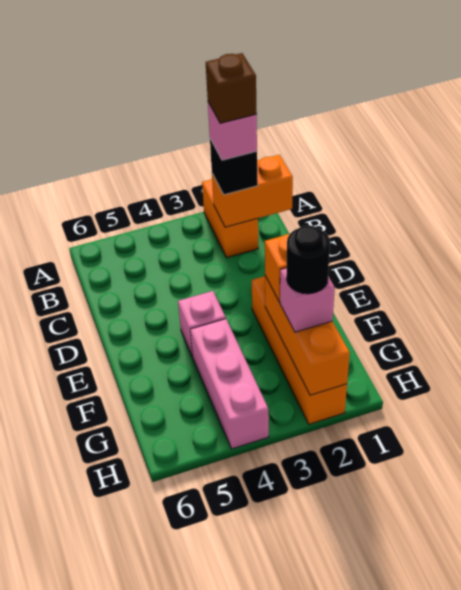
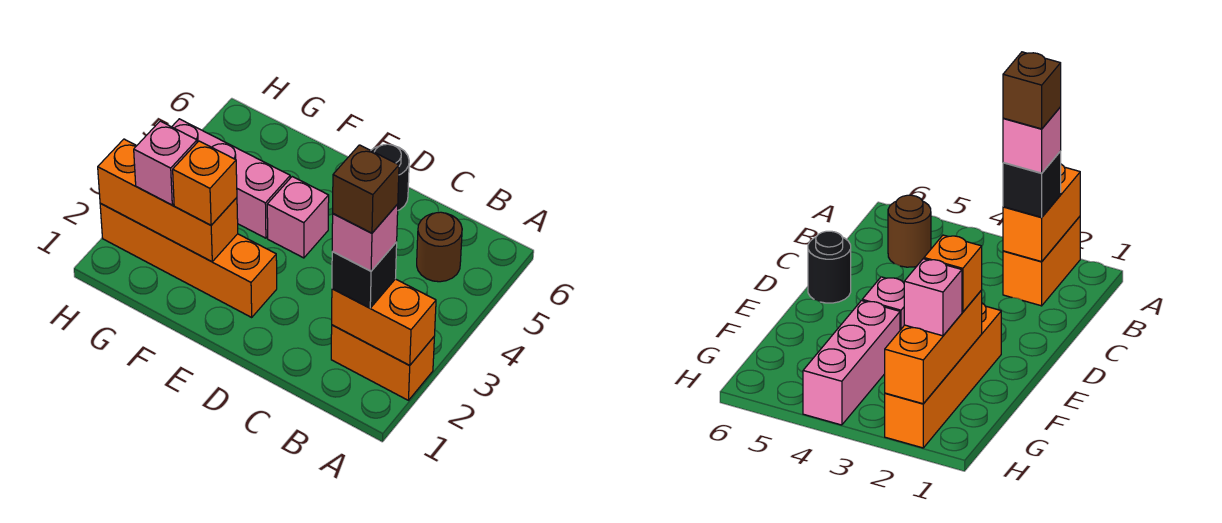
orange 1x2 brick [212,155,293,227] -> orange 1x2 brick turned to [332,279,436,365]
none -> brown 1x1 round brick [417,212,462,282]
black 1x1 round brick [286,225,330,294] -> black 1x1 round brick moved to [371,144,409,210]

